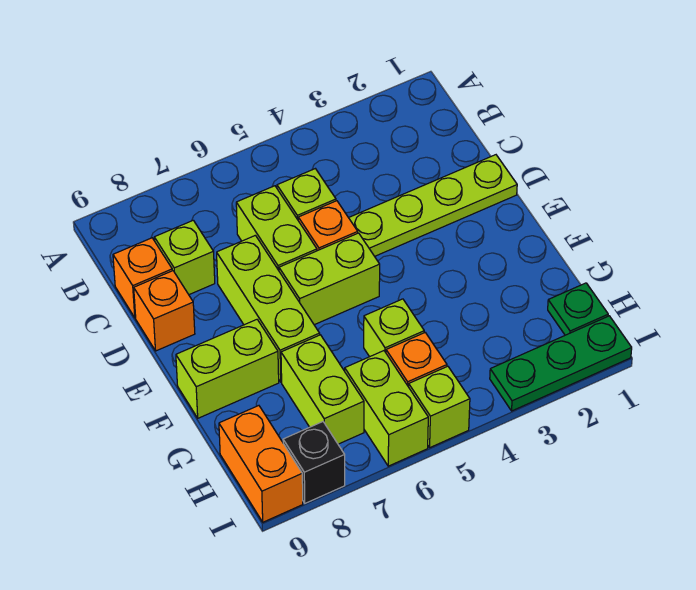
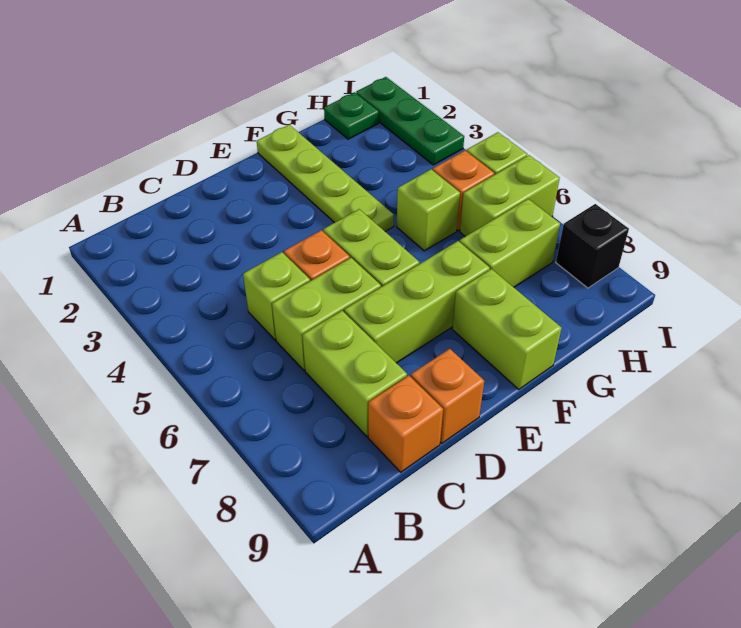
lime 1x1 brick [154,220,215,295] -> lime 1x2 brick [302,311,407,436]
lime 1x4 plate [349,155,517,256] -> lime 1x4 plate moved to [257,125,394,231]
orange 1x2 brick [219,406,303,522] -> none

